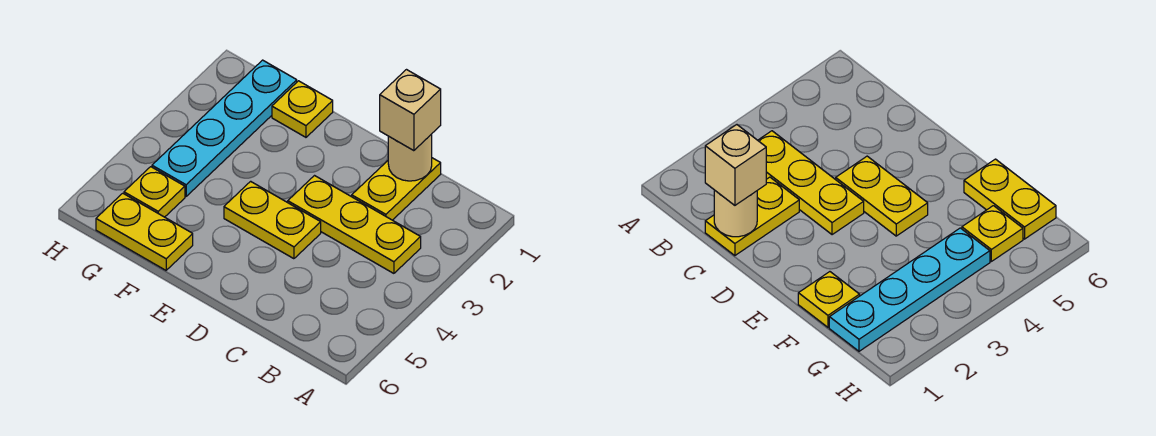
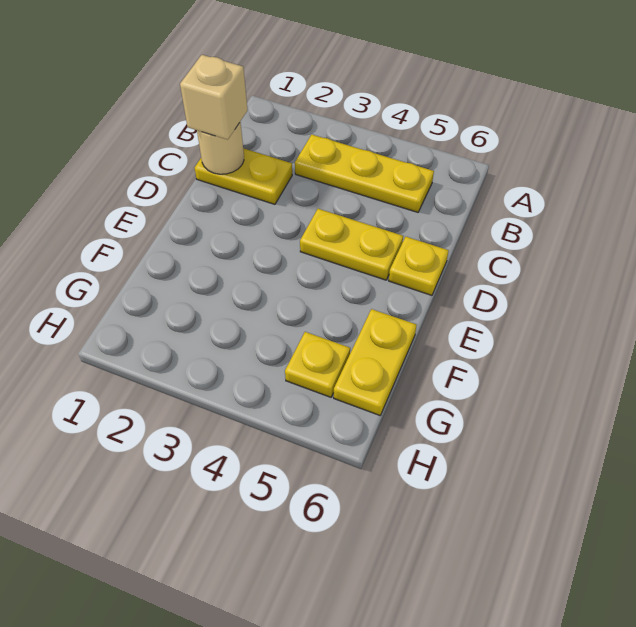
yellow 1x3 plate [288,176,421,273] -> yellow 1x3 plate turned to [295,135,434,212]
yellow 1x2 plate [224,181,321,259] -> yellow 1x2 plate turned to [300,209,403,280]
yellow 1x1 plate [272,81,333,137] -> yellow 1x1 plate moved to [389,237,449,295]
cyan 1x4 plate [152,60,297,196] -> none

